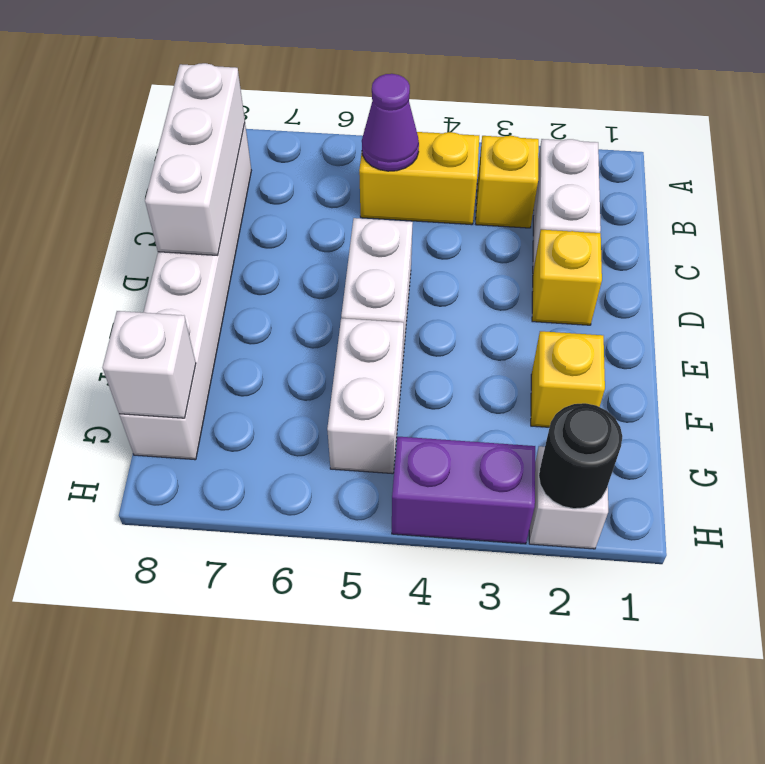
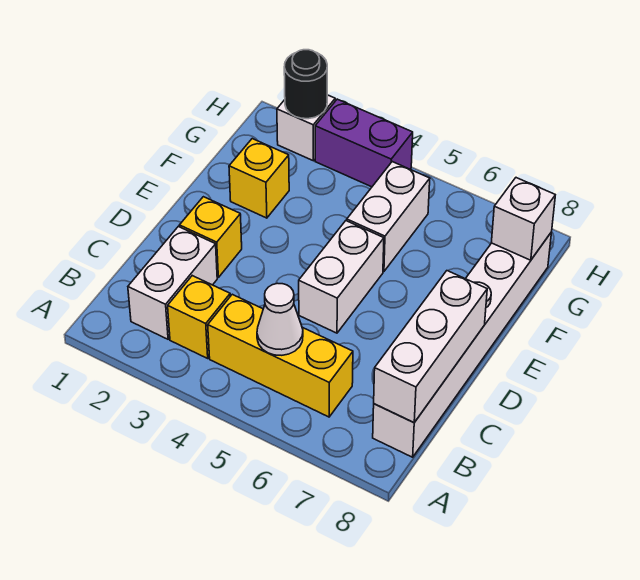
yellow 1x2 brick [359,129,479,225] -> yellow 1x3 brick [208,294,353,417]
purple 1x1 cone [362,74,419,171] -> white 1x1 cone [257,283,303,355]

